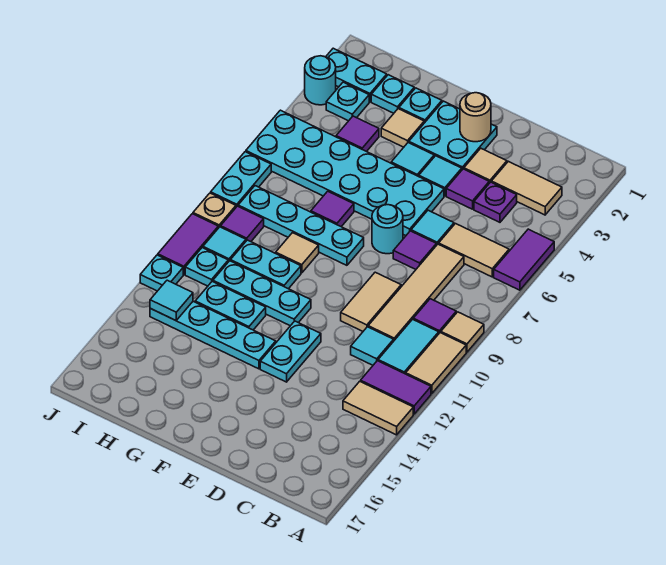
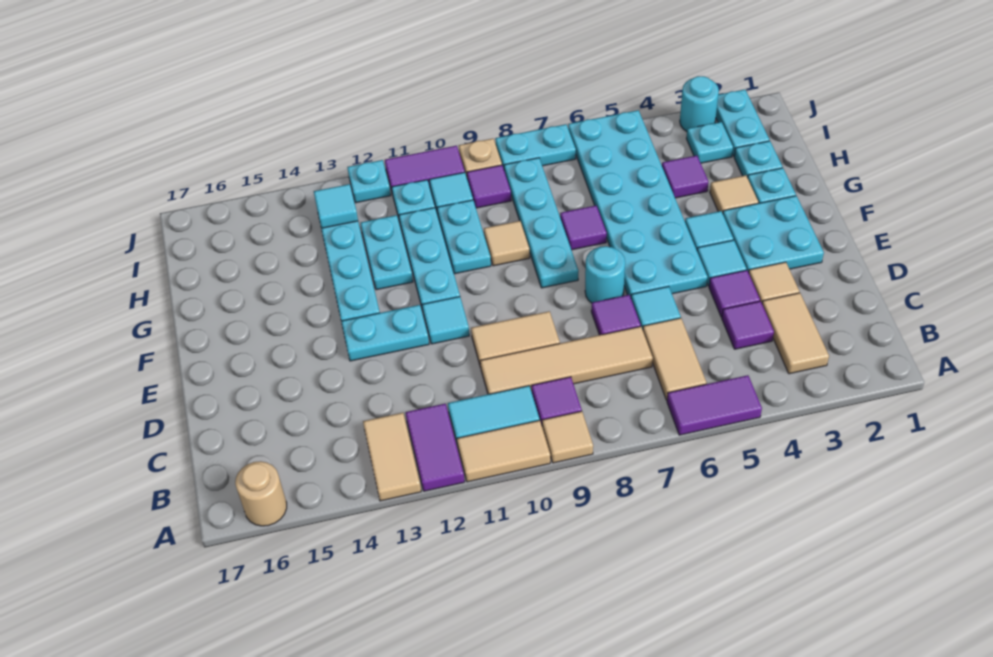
purple 1x1 plate [474,182,517,222] -> purple 1x1 tile [722,301,774,349]
cyan 1x1 tile [351,327,394,365] -> cyan 1x1 tile moved to [422,297,469,344]
tan 1x1 round brick [460,93,491,142] -> tan 1x1 round brick moved to [235,461,287,526]

